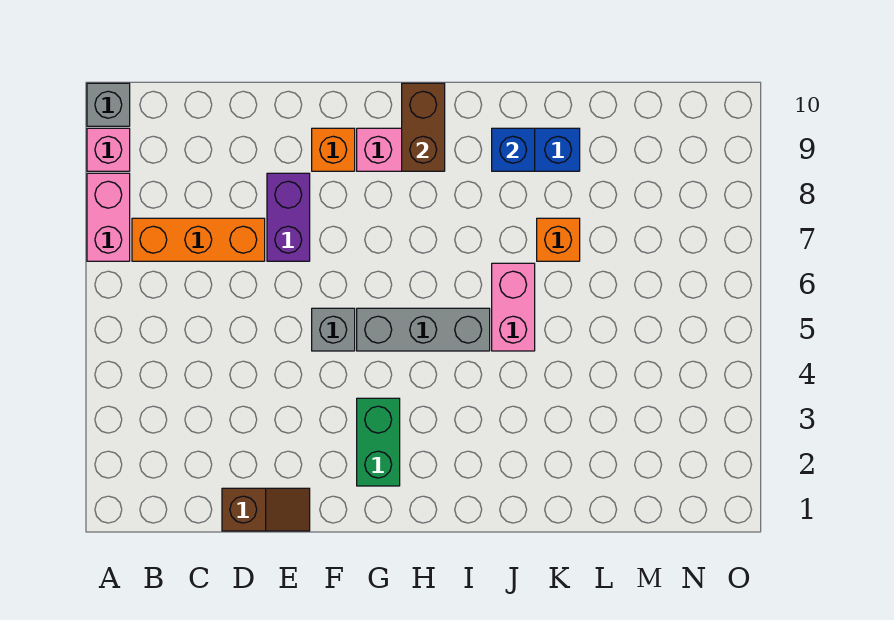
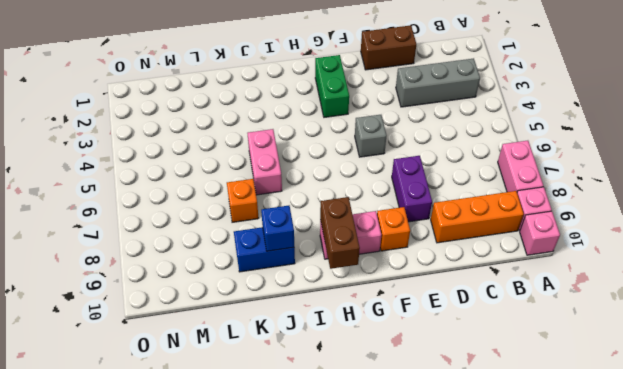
grey 1x1 brick [87,83,130,126] -> pink 1x1 brick [520,211,560,255]
orange 1x3 brick [132,218,265,261] -> orange 1x3 brick moved to [431,191,524,243]
brown 1x2 slope [222,488,310,531] -> brown 1x2 brick [361,25,416,70]
grey 1x3 brick [357,308,490,351] -> grey 1x3 brick moved to [396,58,480,107]

